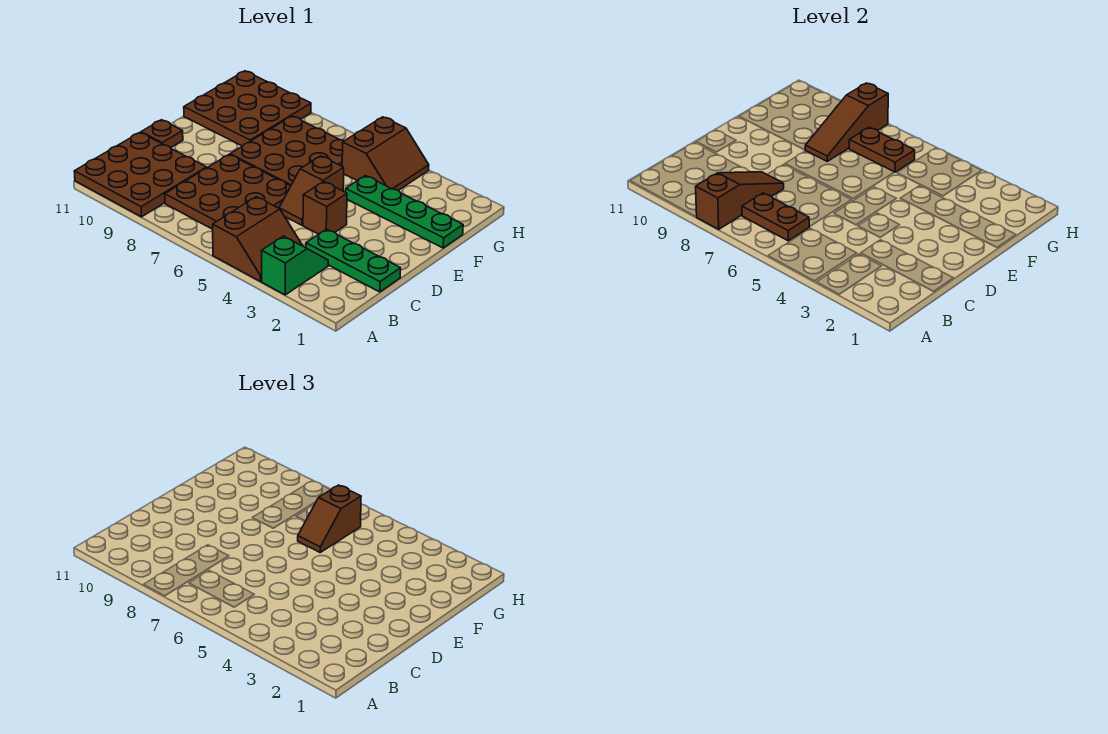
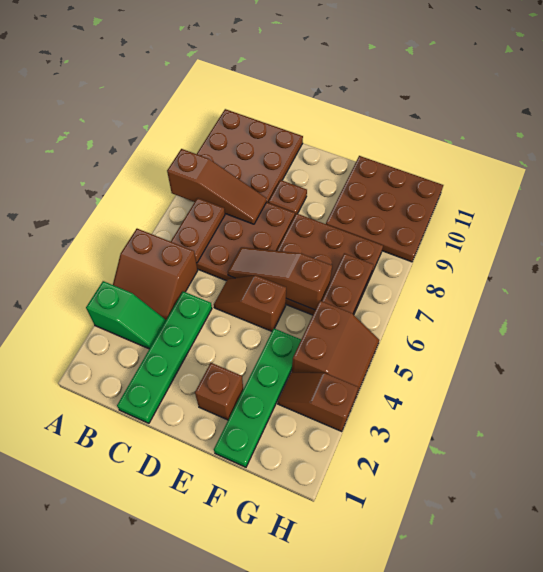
green 1x3 plate [306,229,401,292] -> green 1x4 plate [117,291,212,423]
brown 1x1 brick [303,182,347,234] -> brown 1x1 brick moved to [195,363,243,420]
brown 1x1 plate [141,120,183,148] -> brown 1x1 plate moved to [269,180,307,215]
brown 1x2 slope [298,485,361,552] -> brown 1x2 slope moved to [278,373,358,432]
brown 1x3 slope [805,83,888,161] -> brown 1x3 slope moved to [228,247,332,310]
brown 2x2 slope [342,117,429,190] -> brown 2x2 slope turned to [292,301,379,396]

